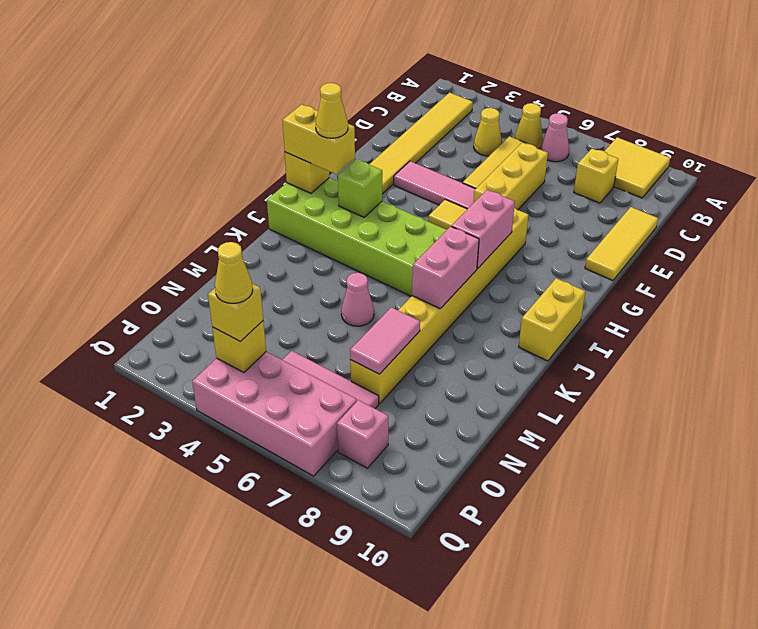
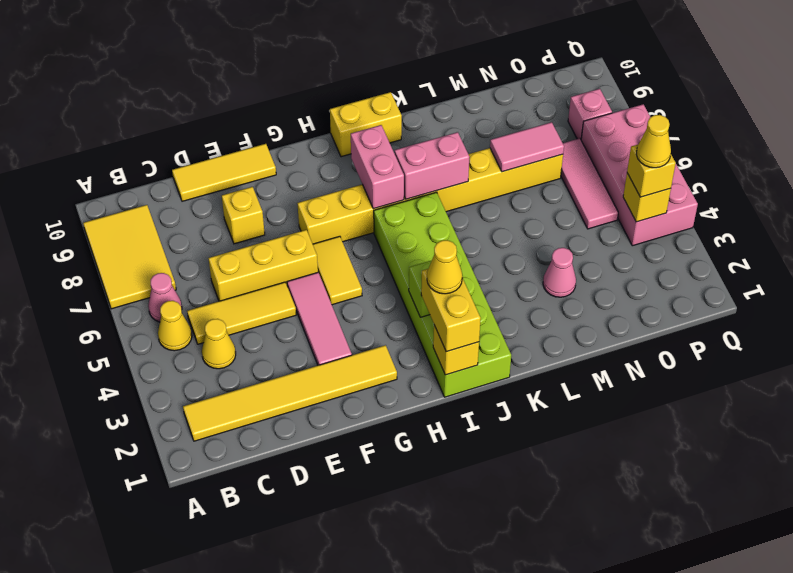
yellow 2x2 tile [604,137,670,198] -> yellow 2x3 tile [83,205,176,309]
yellow 1x1 brick [574,148,618,203] -> yellow 1x1 brick moved to [222,187,265,244]
pink 1x2 brick [451,190,515,269] -> pink 1x2 brick turned to [351,125,404,209]
pink 1x1 cone [341,273,374,326] -> pink 1x1 cone moved to [543,248,576,297]

